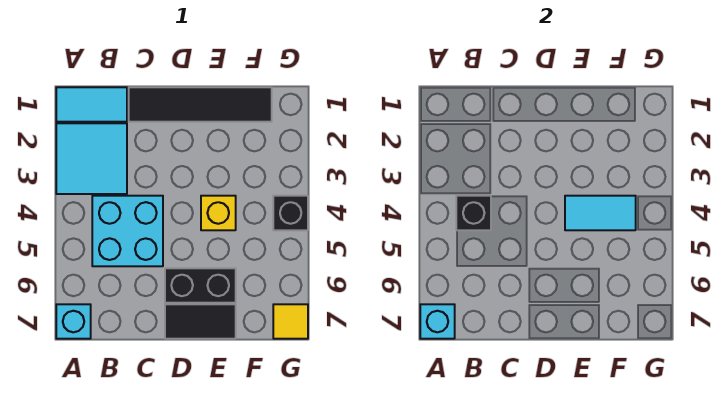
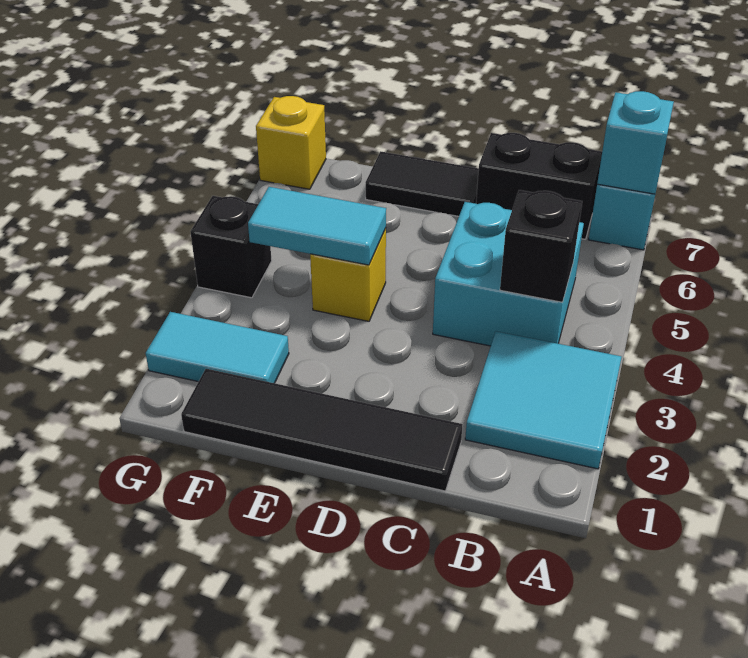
cyan 1x2 tile [56,87,127,122] -> cyan 1x2 tile moved to [146,312,289,383]
black 1x2 brick [165,268,236,303] -> black 1x2 brick moved to [476,133,602,239]
yellow 1x1 tile [273,304,308,339] -> yellow 1x1 brick [256,96,326,189]

